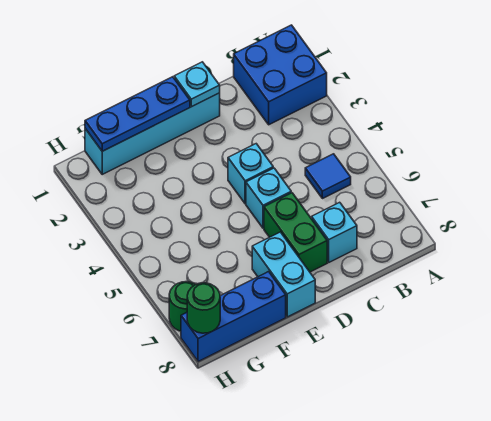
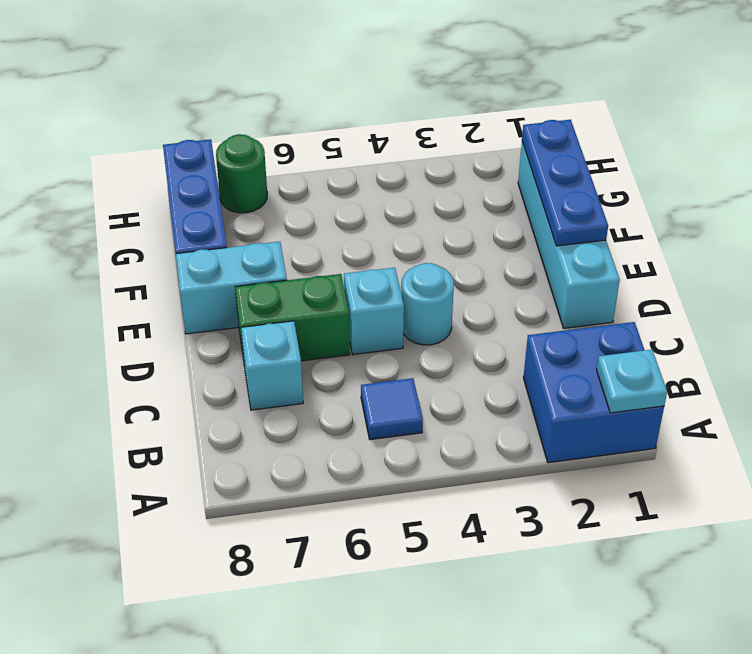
cyan 1x1 plate [174,62,220,107] -> cyan 1x1 plate moved to [597,350,667,413]
cyan 1x1 brick [228,144,273,204] -> cyan 1x1 round brick [402,263,454,345]
green 1x1 round brick [187,283,220,333] -> none

